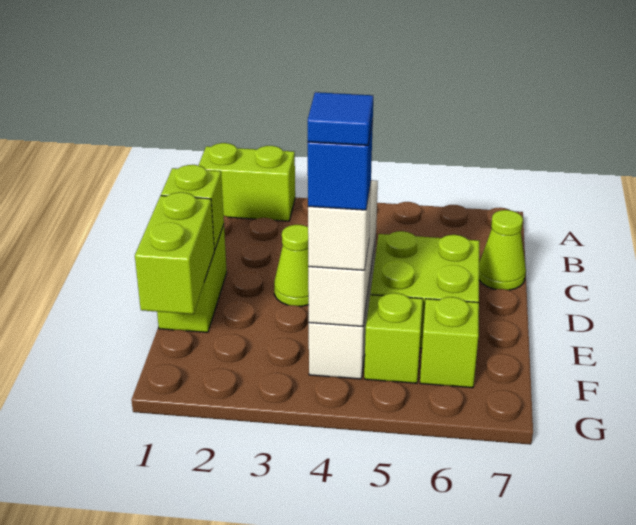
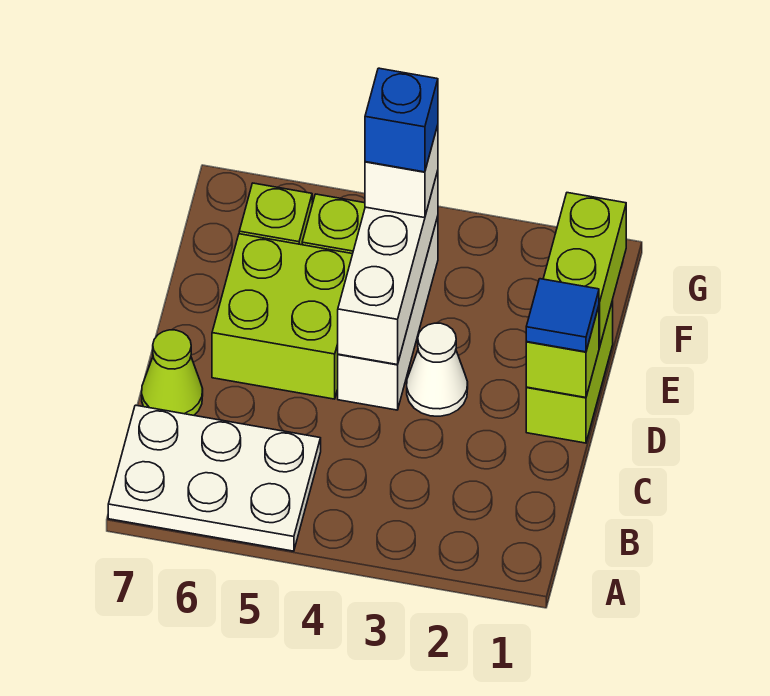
lime 1x2 brick [199,143,295,221] -> none
none -> white 2x3 plate [108,405,321,551]
lime 1x1 cone [274,225,309,306] -> white 1x1 cone [407,323,468,416]
blue 1x1 tile [308,92,373,145] -> blue 1x1 tile moved to [526,279,599,352]

